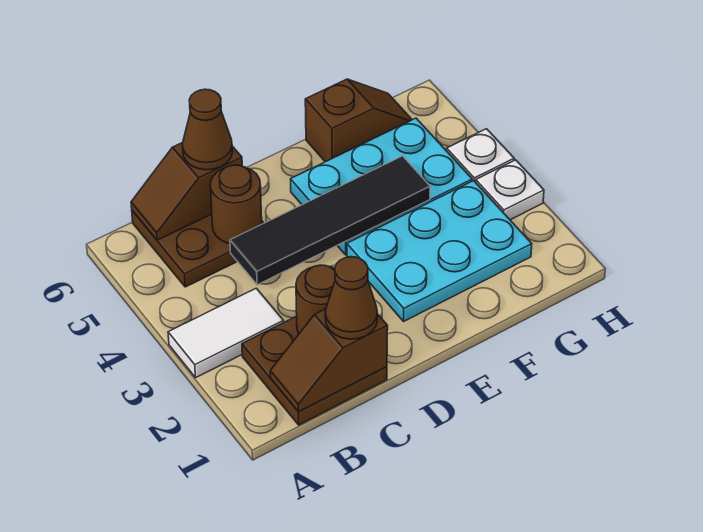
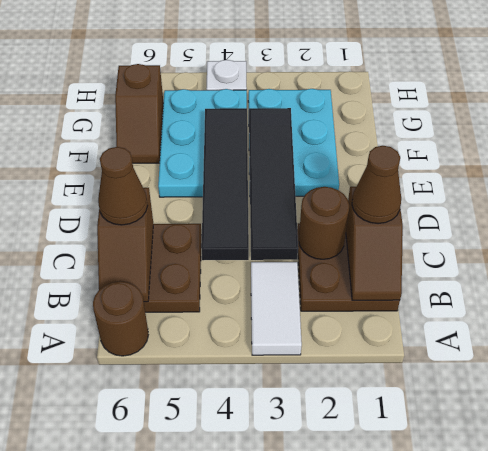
none -> black 1x4 tile [249,108,298,260]
brown 1x1 round brick [210,165,262,244] -> brown 1x1 round brick moved to [93,282,148,356]
brown 1x2 slope [305,79,412,162] -> brown 1x2 slope turned to [115,64,163,163]
white 1x1 plate [476,160,544,220] -> none

